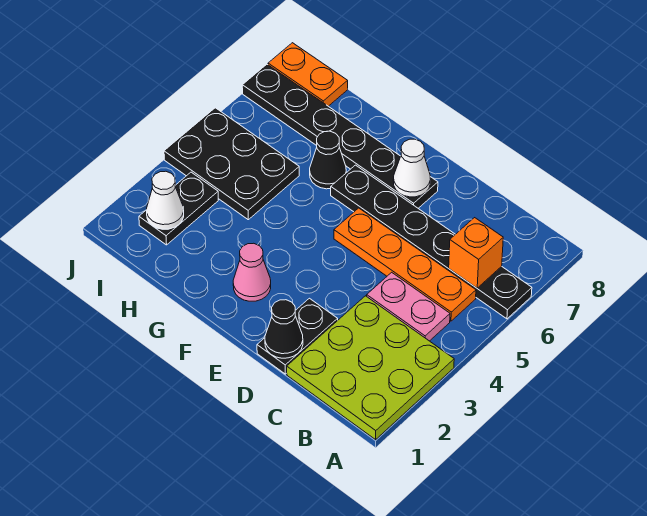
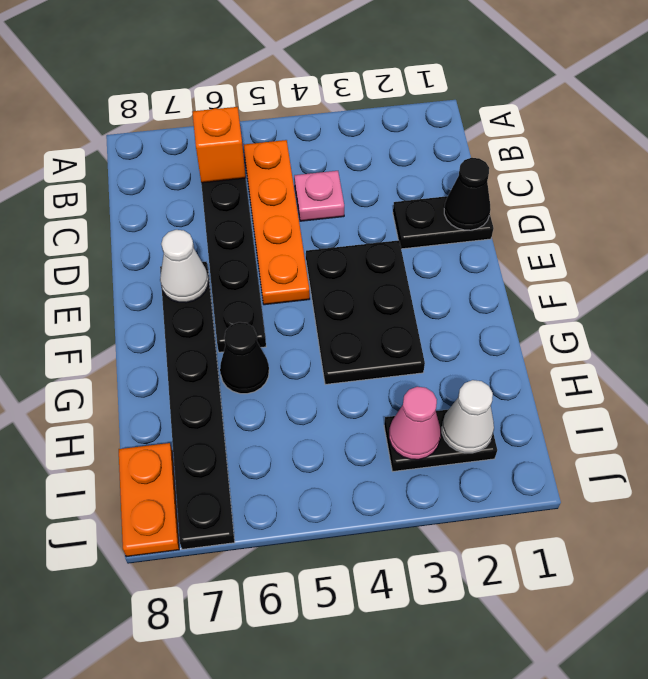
lime 3x3 plate [287,296,454,440] -> none
pink 1x2 plate [367,272,450,341] -> pink 1x1 plate [294,171,344,221]
pink 1x1 cone [233,243,271,301] -> pink 1x1 cone moved to [389,387,441,460]
black 2x3 plate [164,108,299,220] -> black 2x3 plate moved to [306,240,425,384]

